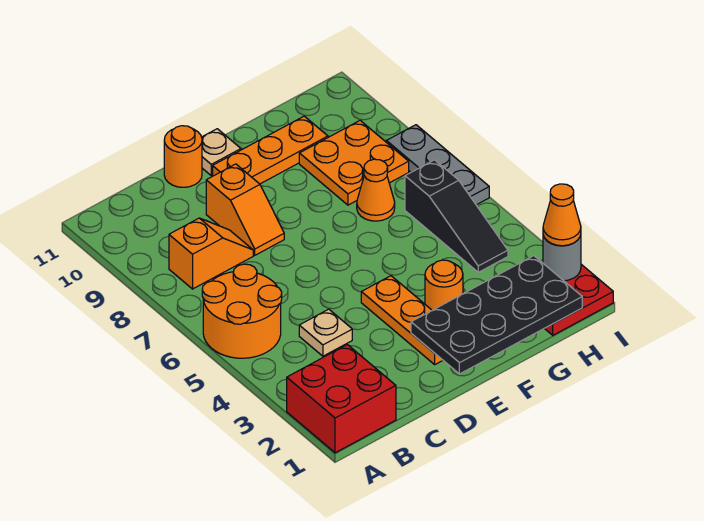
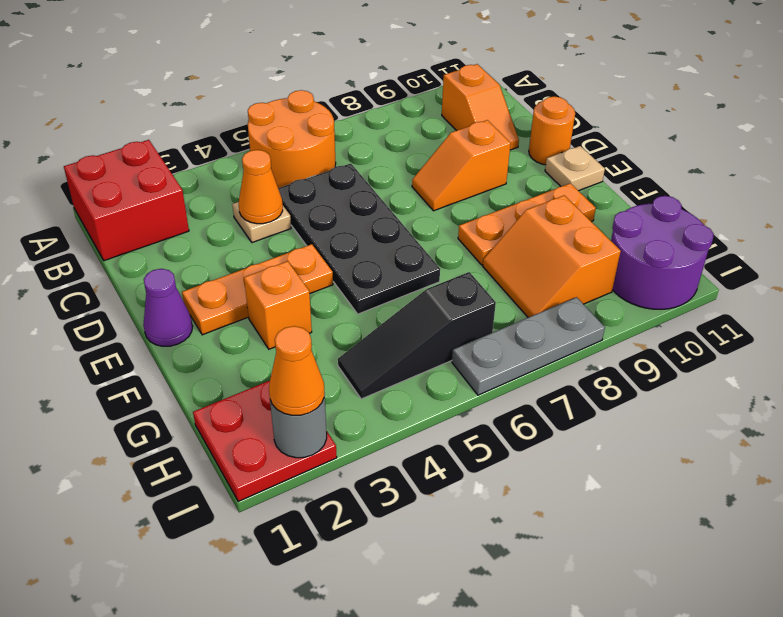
orange 1x2 slope [169,218,253,289] -> orange 1x2 slope moved to [442,64,519,150]
none -> purple 1x1 cone [143,269,193,346]
black 2x4 plate [411,256,582,374] -> black 2x4 plate moved to [278,163,440,314]
orange 1x3 plate [213,116,328,184] -> orange 1x3 plate turned to [458,183,596,265]
orange 1x1 round brick [425,260,463,310] -> orange 1x1 brick [244,261,312,349]
orange 1x1 cone [357,159,395,221] -> orange 1x1 cone moved to [239,150,283,224]
orange 2x2 plate [299,121,409,205] -> orange 2x2 slope [483,195,621,317]
none -> purple 2x2 round brick [611,196,714,309]

